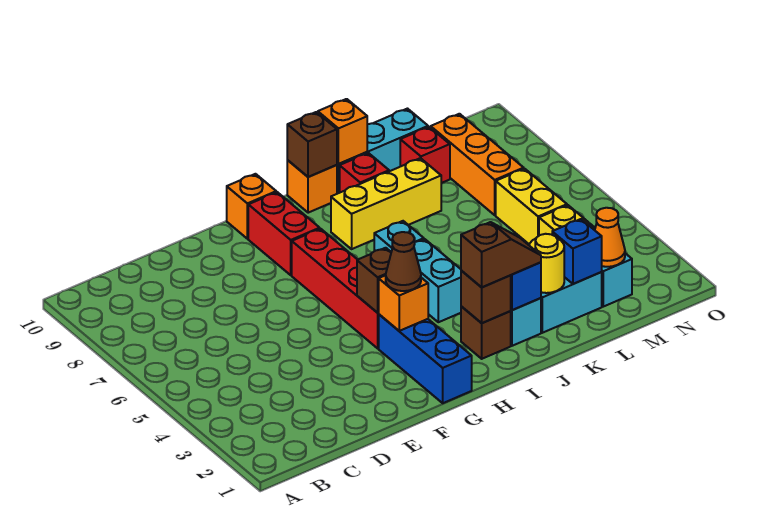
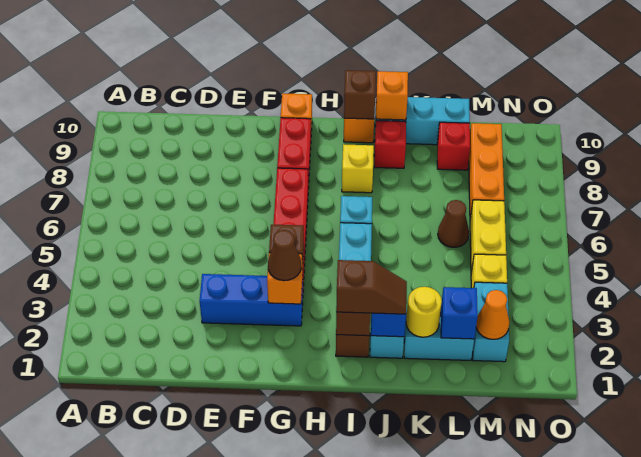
blue 1x3 brick [379,315,472,403] -> blue 1x3 brick turned to [200,274,303,326]
yellow 1x3 brick [331,158,441,249] -> yellow 1x1 brick [342,144,374,193]
none -> brown 1x1 cone [438,200,469,247]

